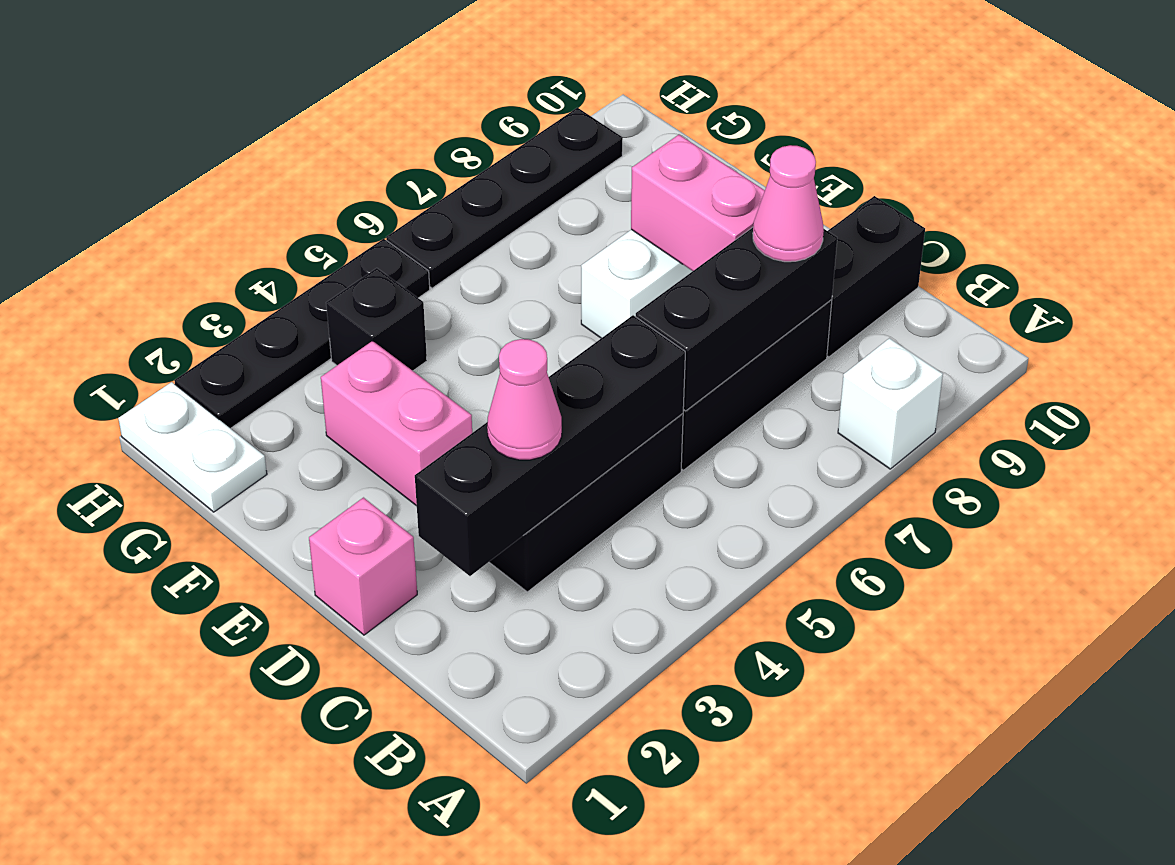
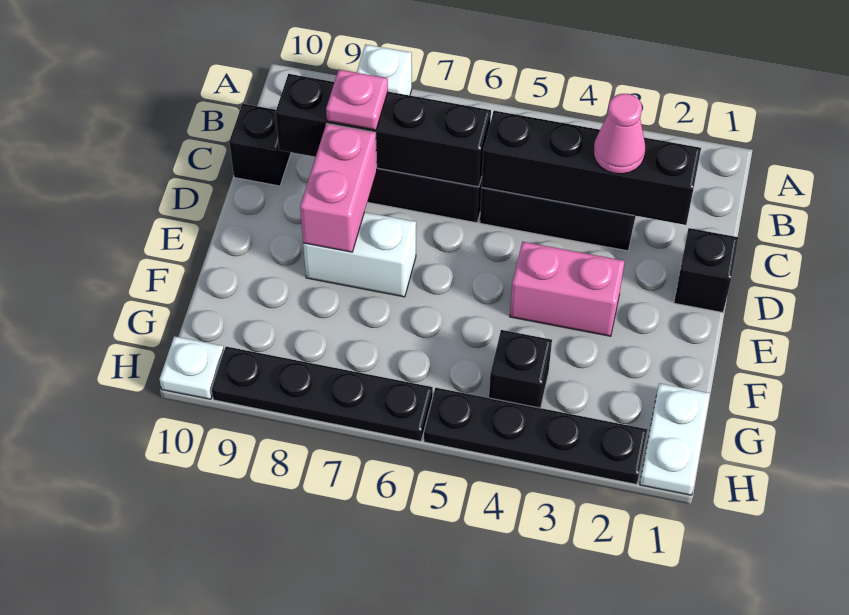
black 1x3 brick [635,227,837,411] -> black 1x4 brick [276,74,491,187]
pink 1x1 cone [753,145,824,262] -> pink 1x1 plate [326,70,388,130]
black 1x2 brick [827,196,925,357] -> black 1x1 brick [229,104,291,186]
pink 1x1 brick [309,498,417,635] -> black 1x1 brick [674,228,738,312]
pink 1x2 brick [321,341,472,506] -> pink 1x2 brick turned to [510,242,625,336]
none -> white 1x1 plate [159,336,224,399]

